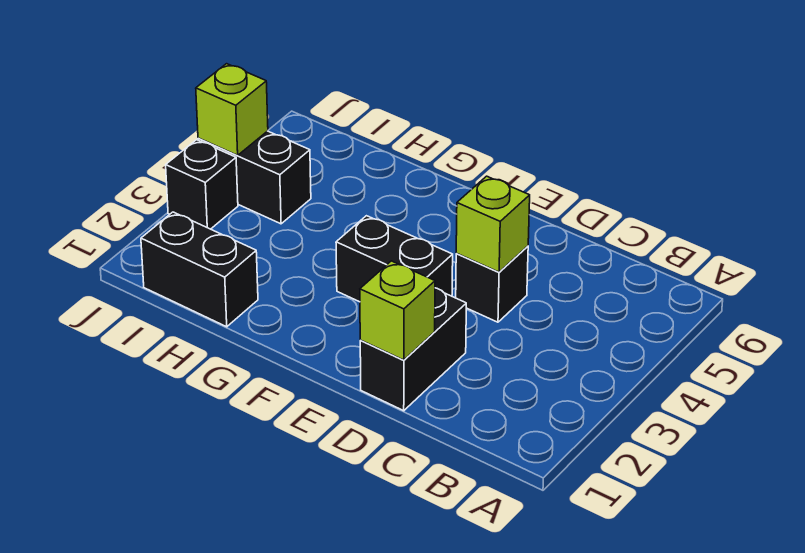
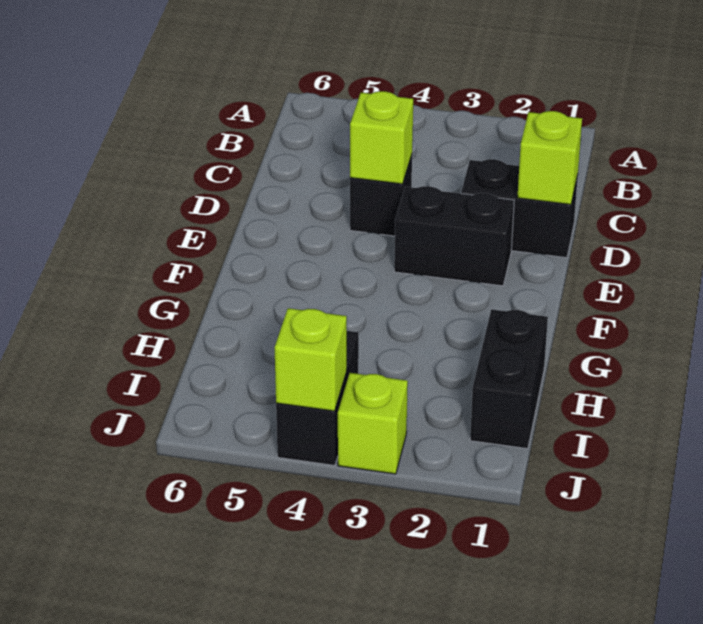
black 1x2 brick [336,216,453,302] -> black 1x2 brick turned to [394,186,514,286]
black 1x1 brick [166,140,238,229] -> lime 1x1 brick [338,373,408,474]

